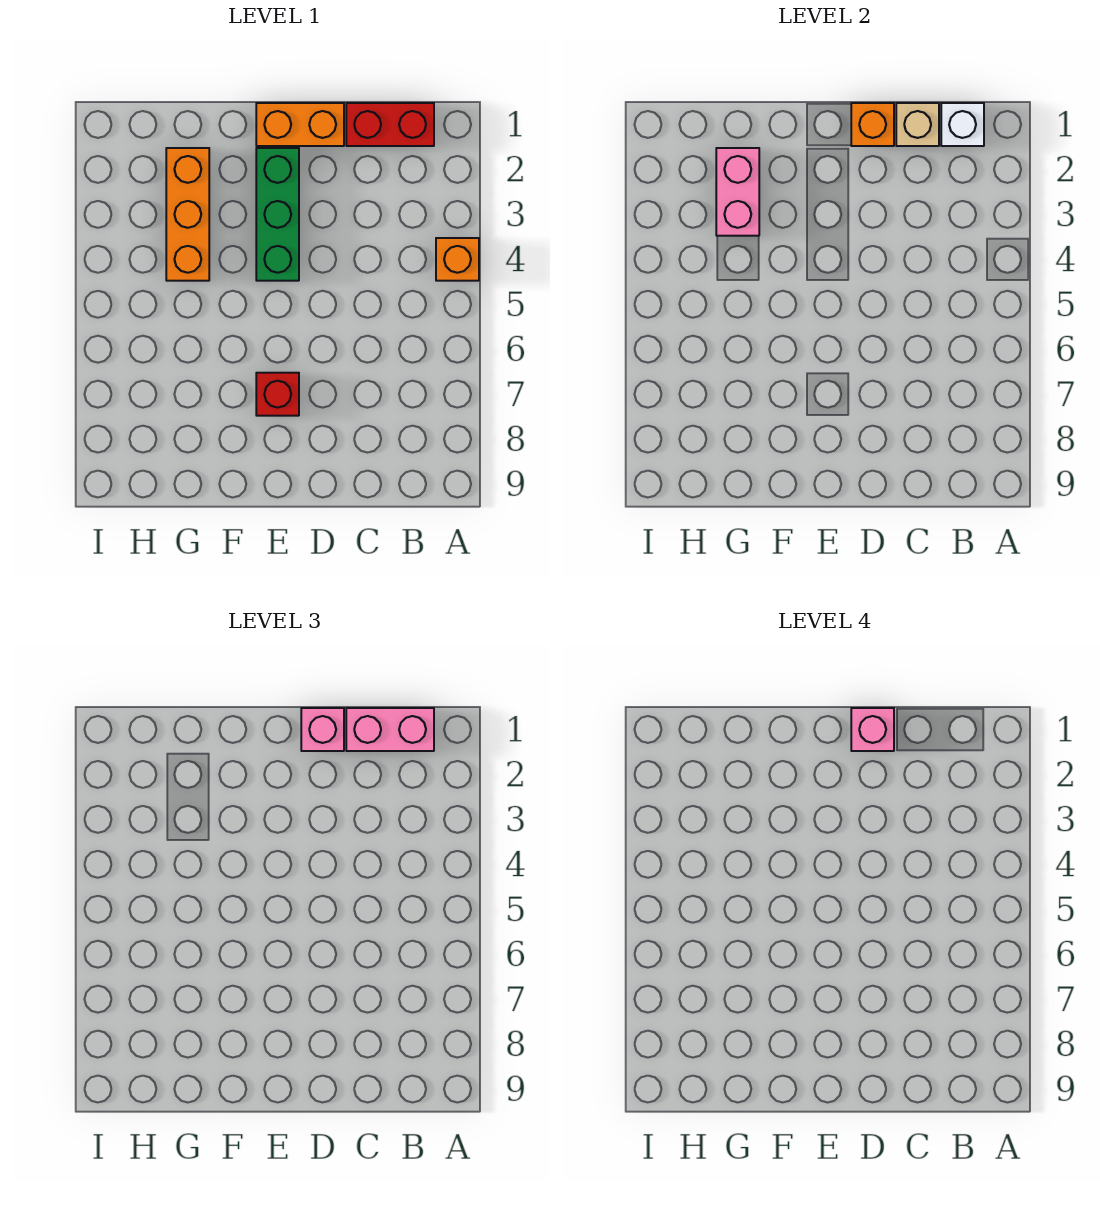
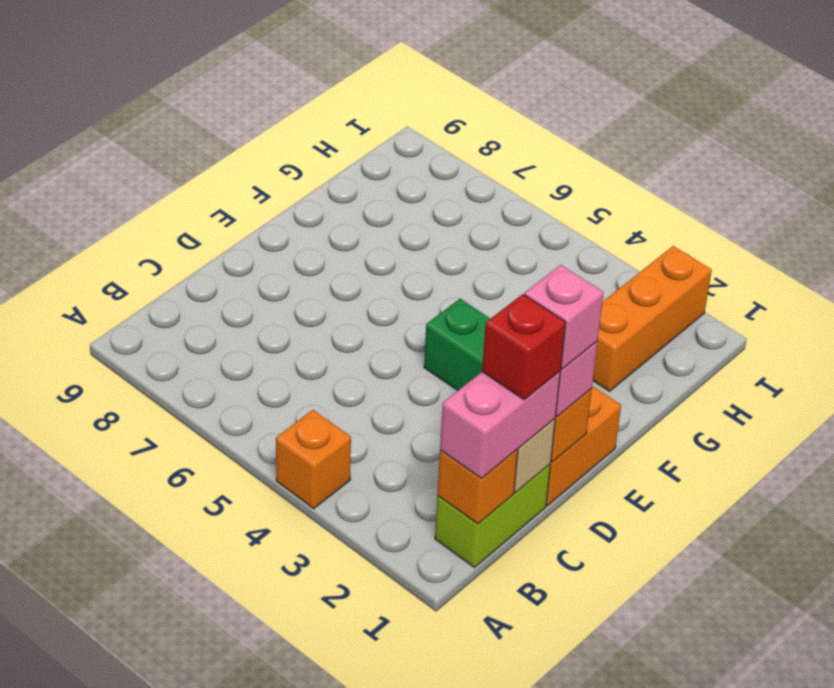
red 1x2 brick [346,103,434,146] -> lime 1x2 brick [435,464,550,568]
white 1x1 brick [941,103,984,146] -> orange 1x1 brick [437,449,518,524]
red 1x1 brick [256,373,299,416] -> red 1x1 brick moved to [482,294,566,400]
orange 1x3 brick [166,148,209,281] -> orange 1x3 brick turned to [593,246,712,391]
pink 1x2 brick [716,148,759,236] -> none

